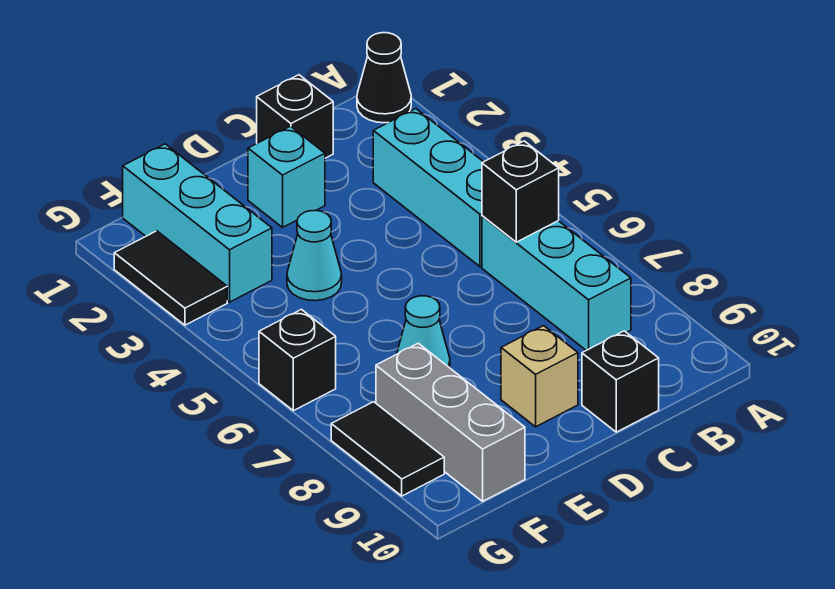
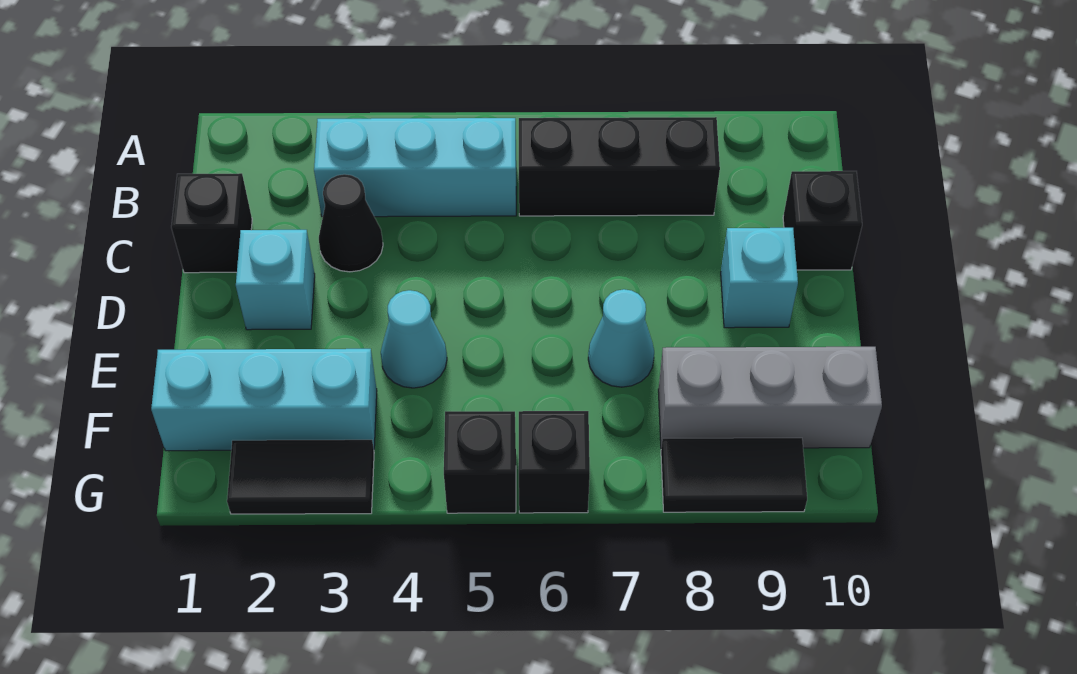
black 1x1 cone [357,33,411,123] -> black 1x1 cone moved to [319,174,383,272]
cyan 1x3 brick [482,216,631,350] -> black 1x3 brick [519,117,720,216]
black 1x1 brick [482,141,559,242] -> black 1x1 brick moved to [444,411,516,513]
tan 1x1 brick [501,326,578,427] -> cyan 1x1 brick [721,228,798,328]

